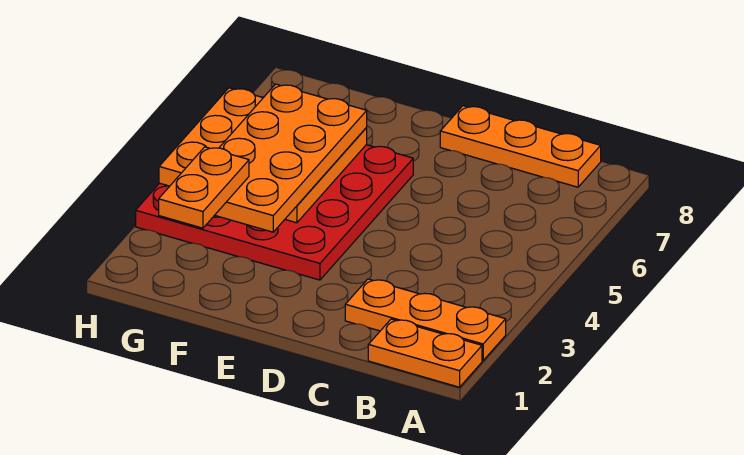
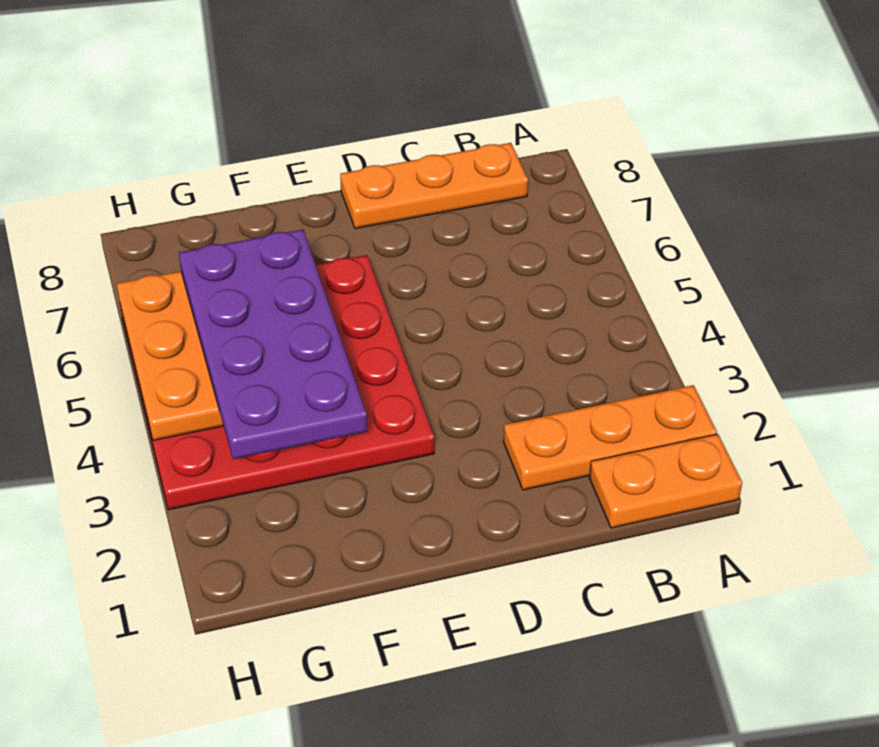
orange 2x4 plate [215,84,367,232] -> purple 2x4 plate [179,230,367,459]
orange 1x2 plate [159,147,249,228] -> none

